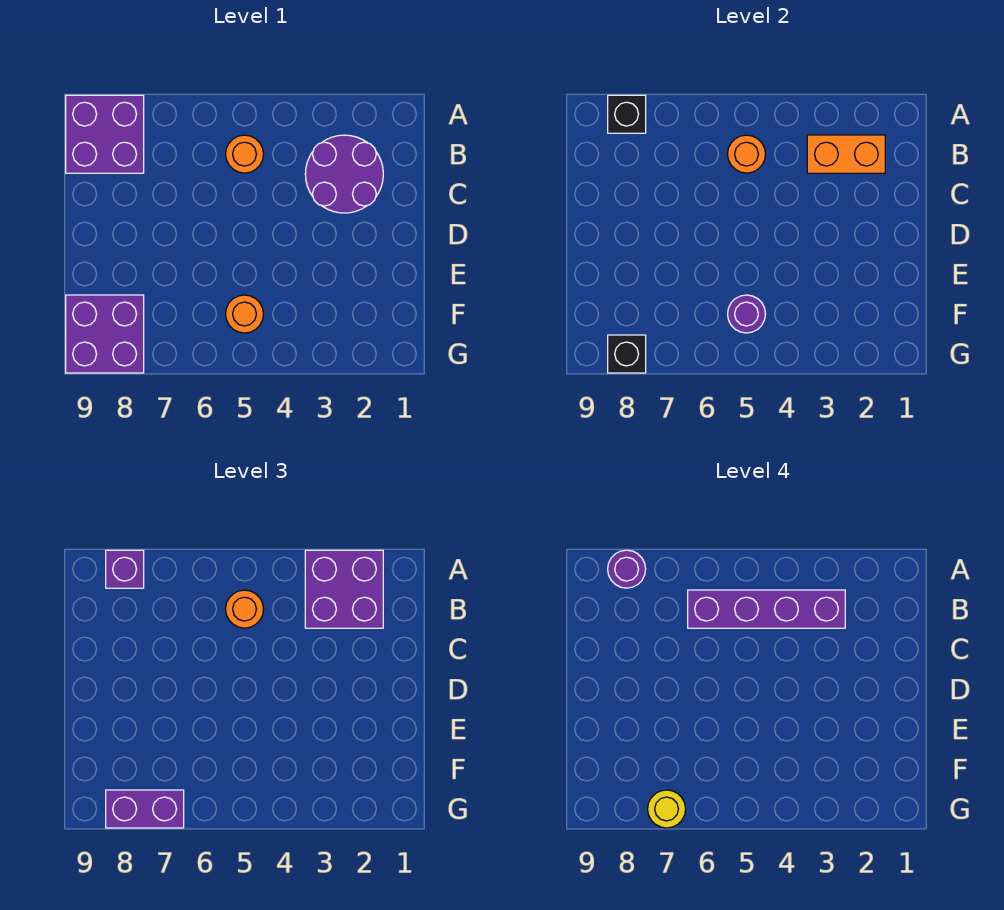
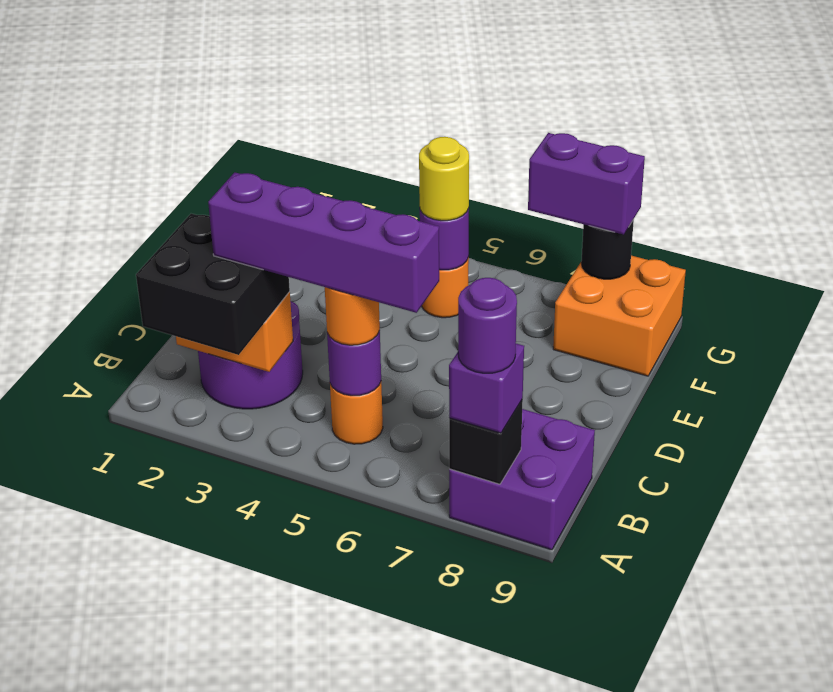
purple 2x2 brick [305,550,383,628] -> black 2x2 brick [136,214,290,355]
orange 1x1 round brick [728,135,765,173] -> purple 1x1 round brick [327,331,381,396]
purple 2x2 brick [66,295,144,373] -> orange 2x2 brick [553,256,686,376]
yellow 1x1 round brick [648,790,686,828] -> yellow 1x1 round brick moved to [419,137,469,221]
black 1x1 brick [608,335,646,373] -> black 1x1 round brick [581,219,634,279]

